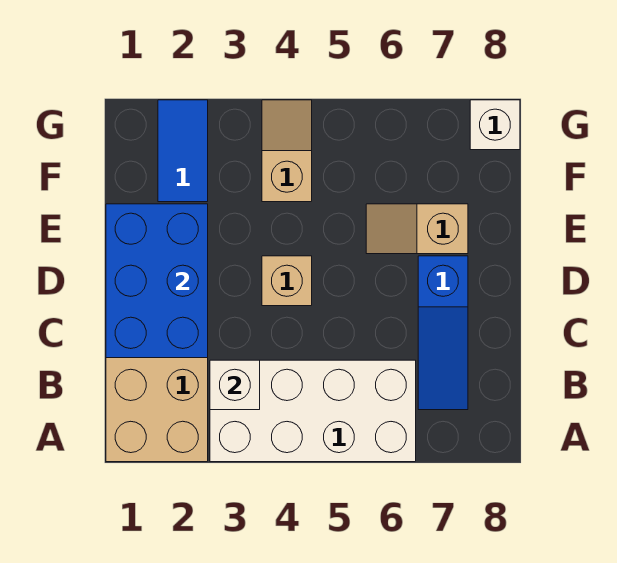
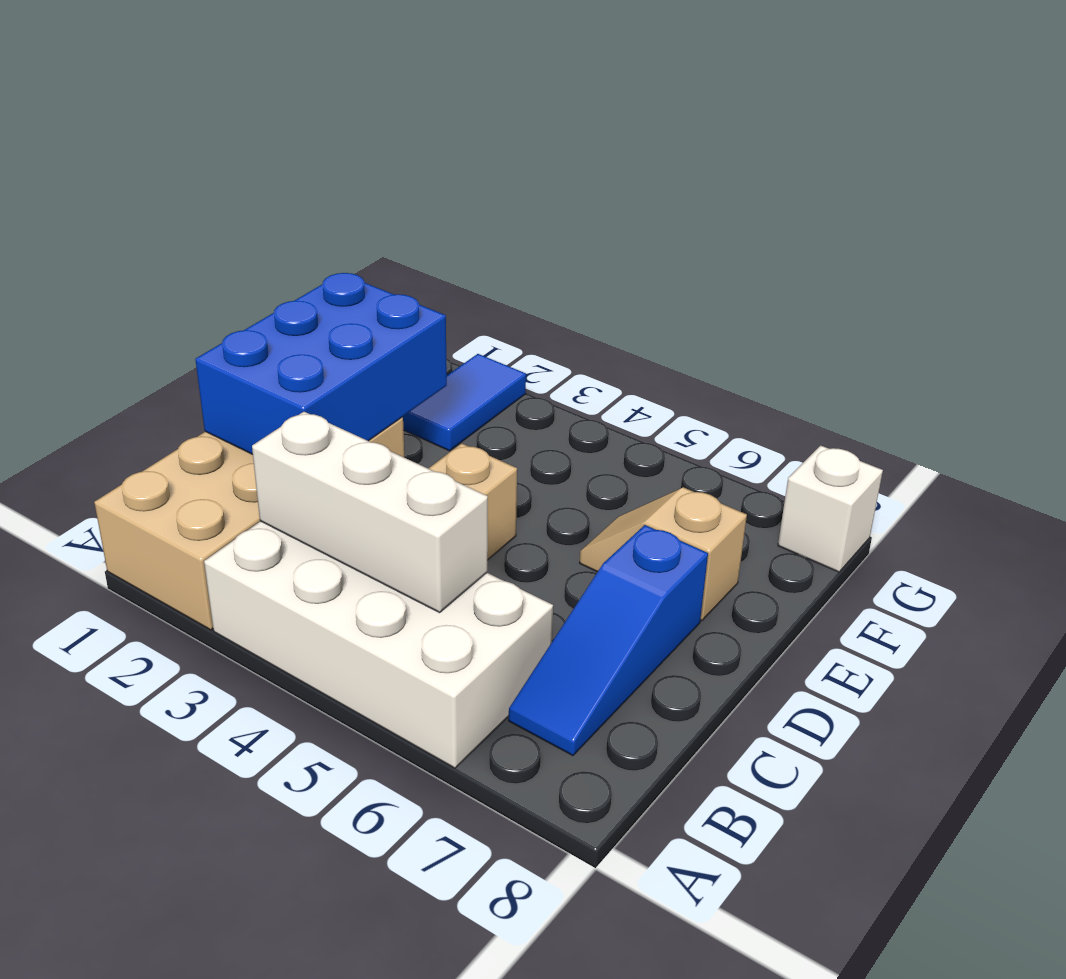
white 1x1 brick [210,360,260,410] -> white 1x3 brick [252,412,488,613]
tan 1x2 slope [262,100,312,202] -> none

